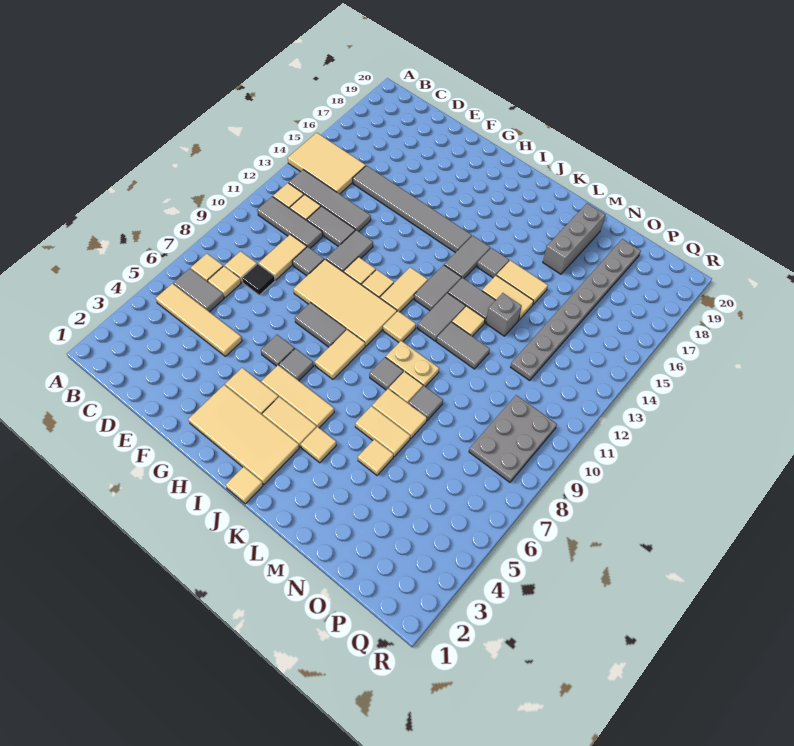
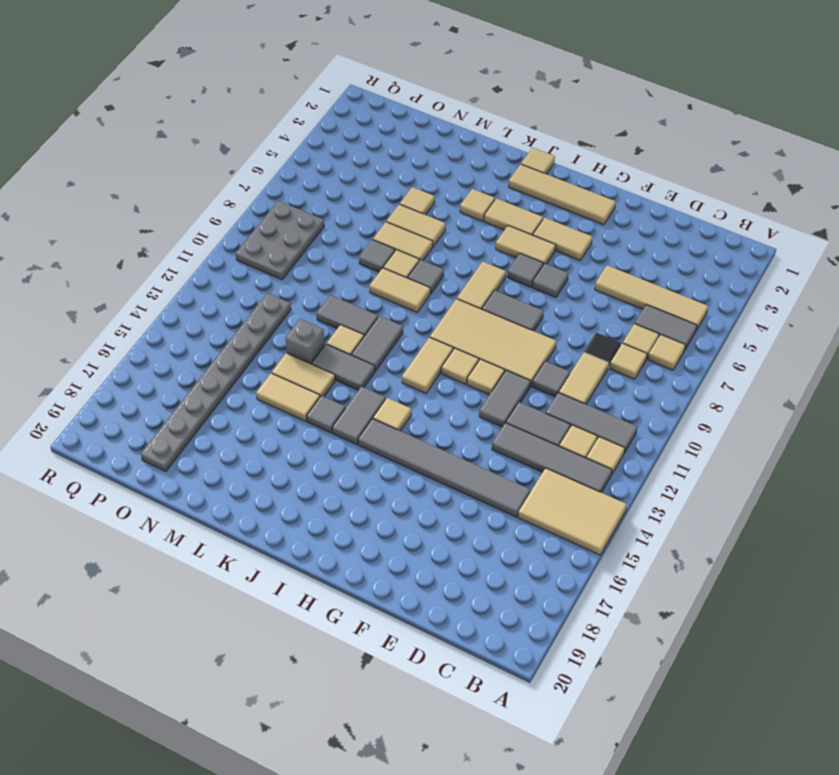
tan 2x4 tile [188,385,299,484] -> tan 1x4 tile [509,164,616,225]
tan 1x3 tile [262,365,334,428] -> tan 1x2 tile [496,226,556,265]
tan 1x1 tile [383,311,416,342] -> tan 1x1 tile moved to [373,398,411,431]
grey 1x2 tile [414,265,461,311] -> none
tan 1x2 plate [386,341,439,387] -> tan 1x2 tile [369,268,430,312]
grey 1x3 brick [543,203,605,274] -> none

